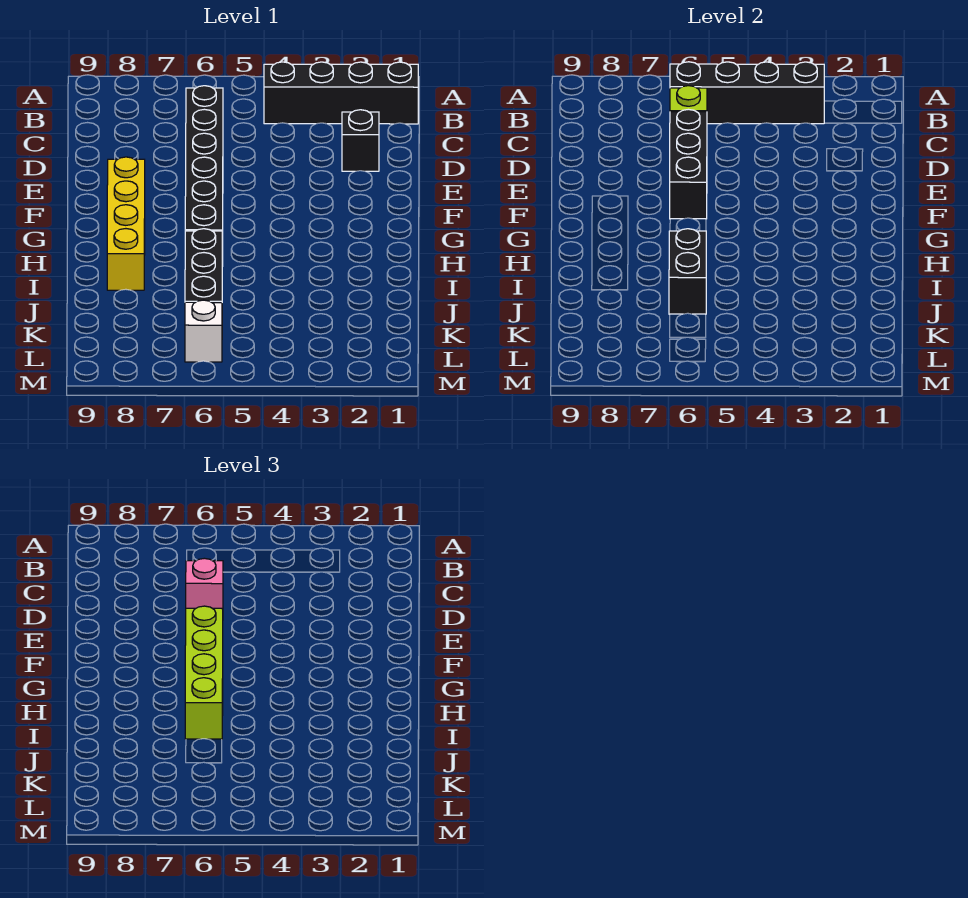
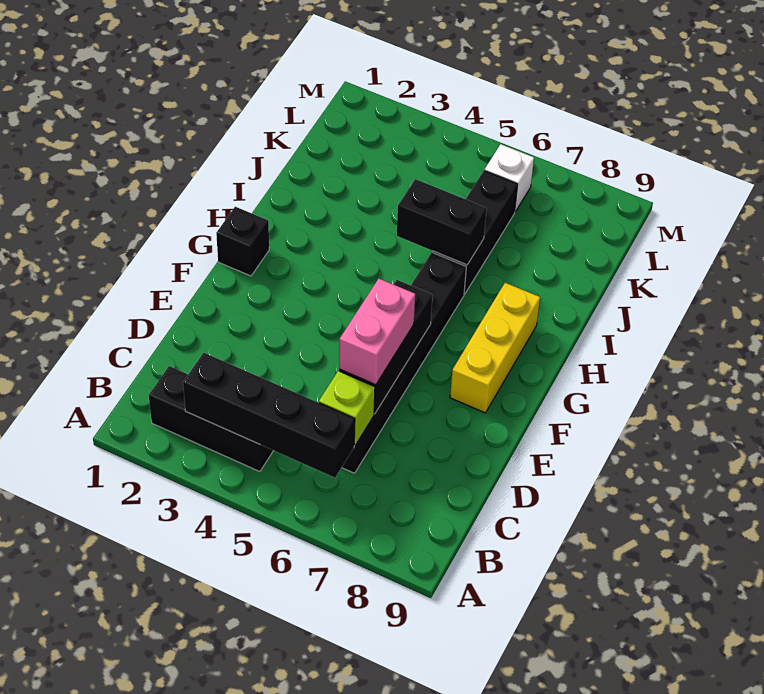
black 1x4 brick [264,62,418,124] -> black 1x3 brick [149,366,273,472]
black 1x1 brick [342,110,379,171] -> black 1x1 brick moved to [216,207,269,276]
pink 1x1 brick [186,558,223,609] -> pink 1x2 brick [339,279,415,385]
lime 1x4 brick [185,606,223,739] -> none
yellow 1x4 brick [107,157,145,290] -> yellow 1x3 brick [450,283,540,413]
black 1x2 brick [669,229,706,314] -> black 1x2 brick turned to [397,179,487,265]

